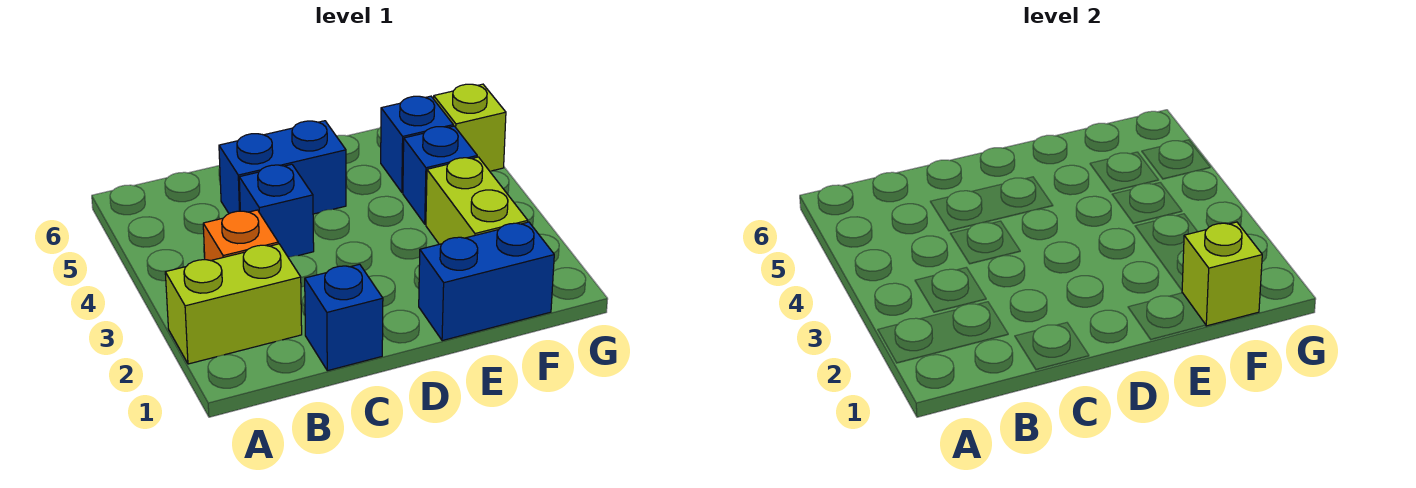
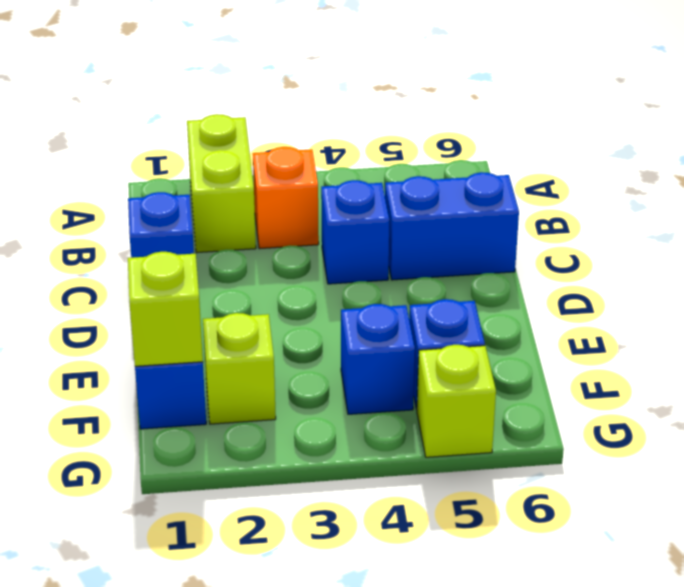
blue 1x2 brick [219,121,346,214] -> blue 1x2 brick turned to [385,172,519,280]
lime 1x2 brick [426,157,528,244] -> lime 1x1 brick [203,313,276,424]

